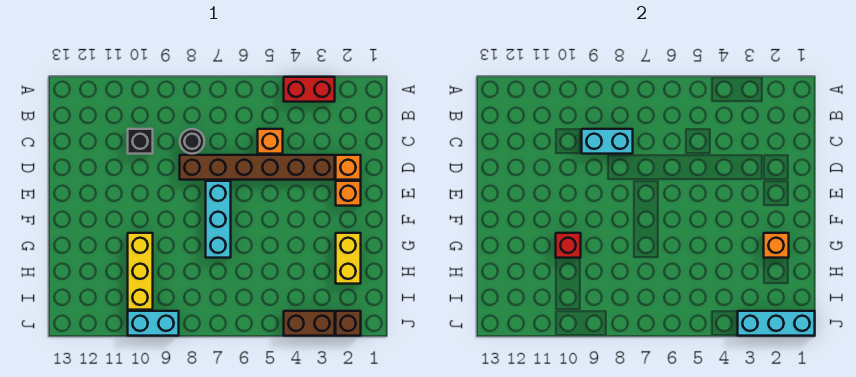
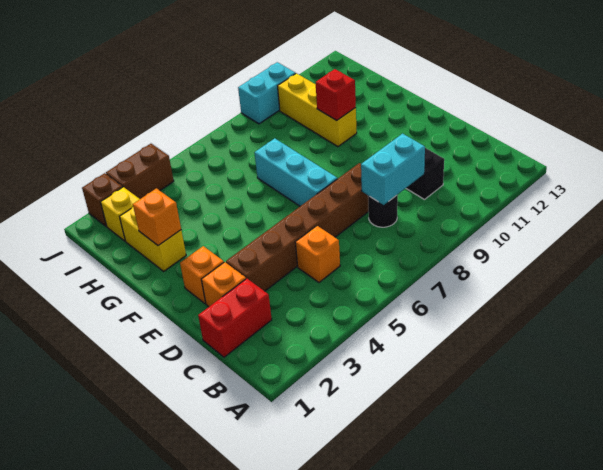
red 1x2 brick [284,77,335,102] -> red 1x2 brick moved to [198,279,272,357]
none -> yellow 1x1 brick [101,187,140,241]
cyan 1x3 brick [738,311,815,336] -> none

